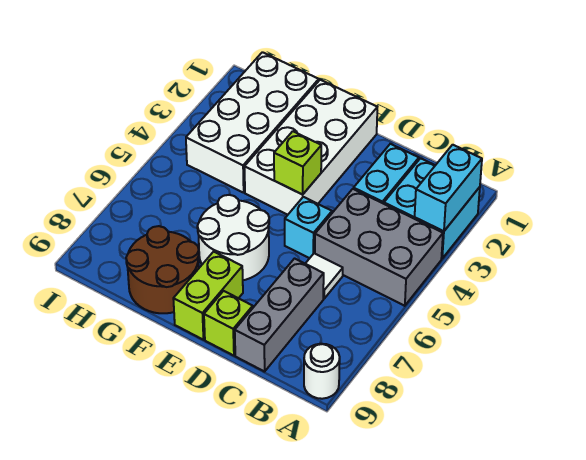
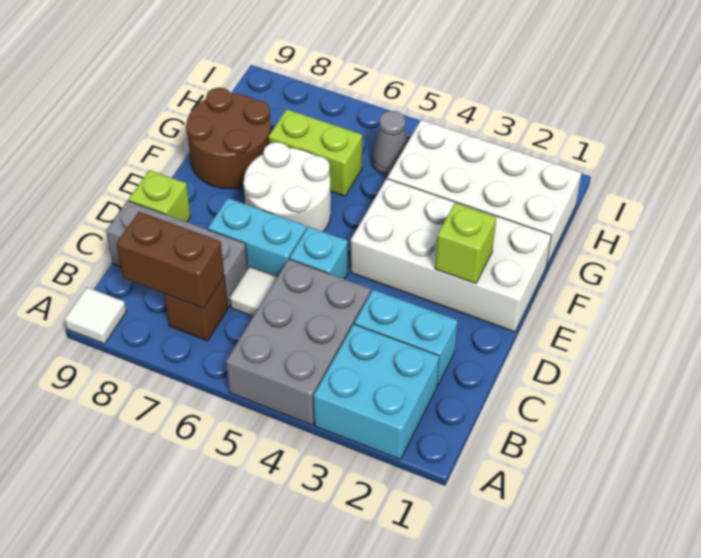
cyan 1x2 brick [415,145,482,231] -> cyan 1x2 brick moved to [208,198,307,277]
white 1x1 round brick [304,344,340,399] -> white 1x1 tile [64,287,126,344]
none -> brown 1x1 brick [164,277,228,341]
none -> brown 1x2 brick [116,212,224,308]
lime 1x1 brick [274,131,321,195] -> lime 1x1 brick moved to [435,203,496,284]
lime 1x2 brick [173,252,243,340] -> lime 1x2 brick moved to [268,109,362,196]
none -> grey 1x1 cone [371,111,408,175]

